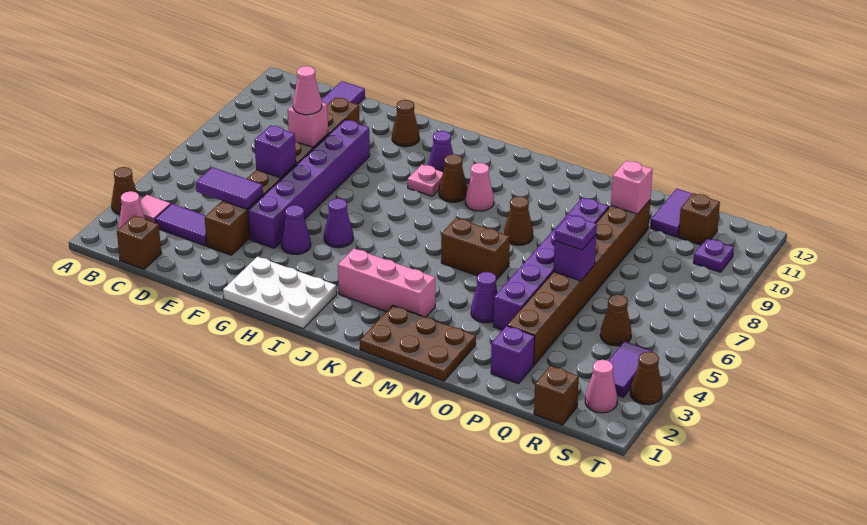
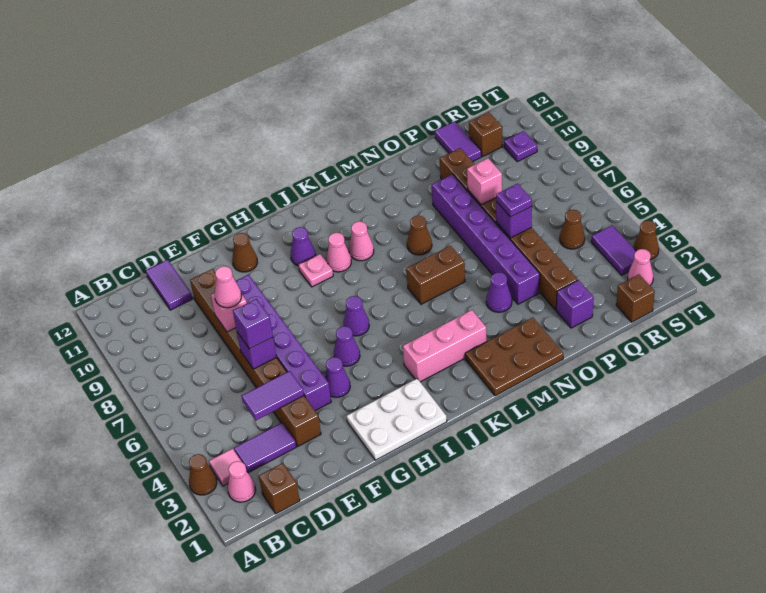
none -> purple 1x1 brick [233,299,273,349]
none -> purple 1x1 cone [343,296,369,336]
brown 1x1 cone [439,154,467,202] -> pink 1x1 cone [326,233,351,272]
pink 1x1 brick [611,161,653,214] -> pink 1x1 brick moved to [467,158,502,205]

